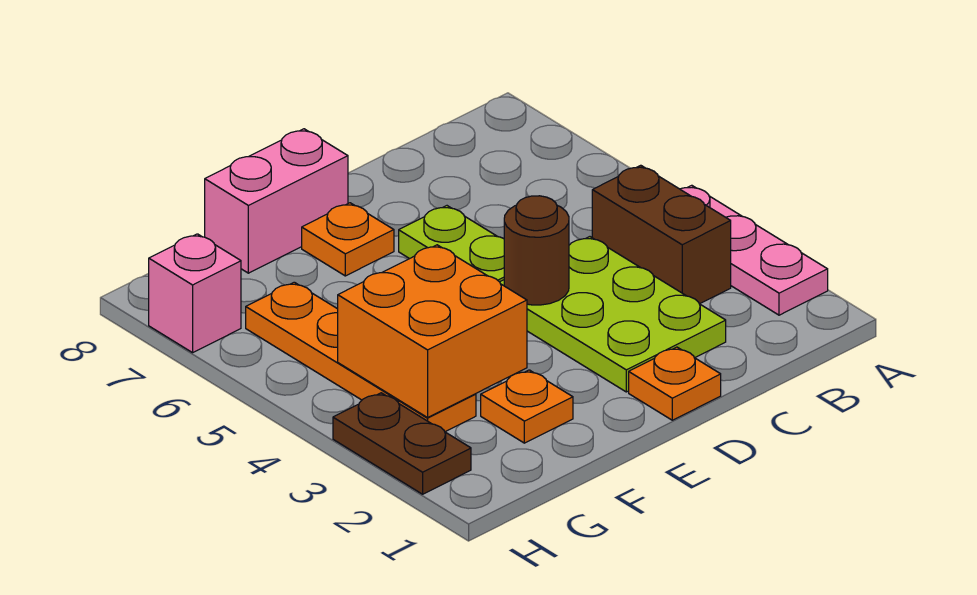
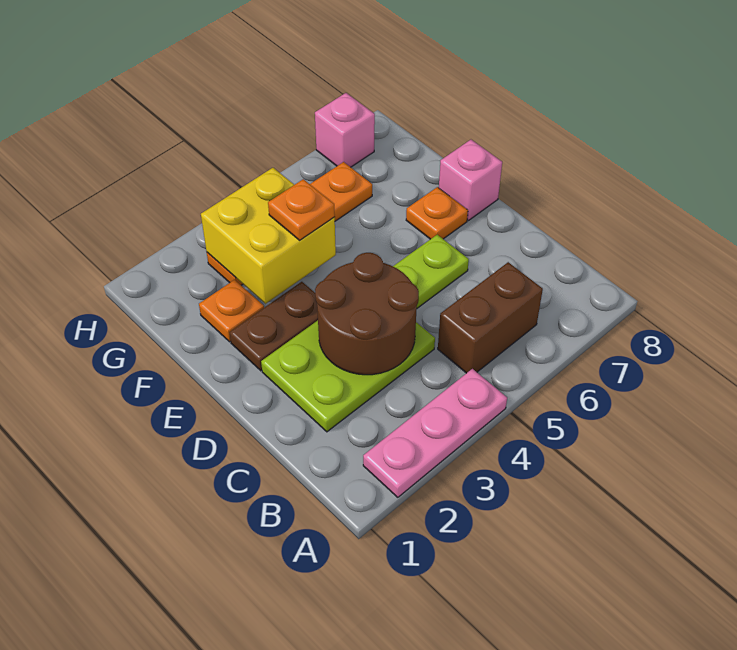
brown 1x2 brick [592,165,731,304] -> brown 1x2 brick moved to [438,262,543,373]
orange 1x1 plate [629,347,721,420] -> orange 1x1 plate moved to [268,179,335,240]
brown 1x1 round brick [504,196,569,305] -> brown 2x2 round brick [315,253,419,375]
pink 1x2 brick [205,129,348,273] -> pink 1x1 brick [439,140,502,221]
orange 2x2 brick [338,245,527,418] -> yellow 2x2 brick [201,168,336,304]
brown 1x2 plate [333,393,471,494] -> brown 1x2 plate moved to [229,282,318,371]

